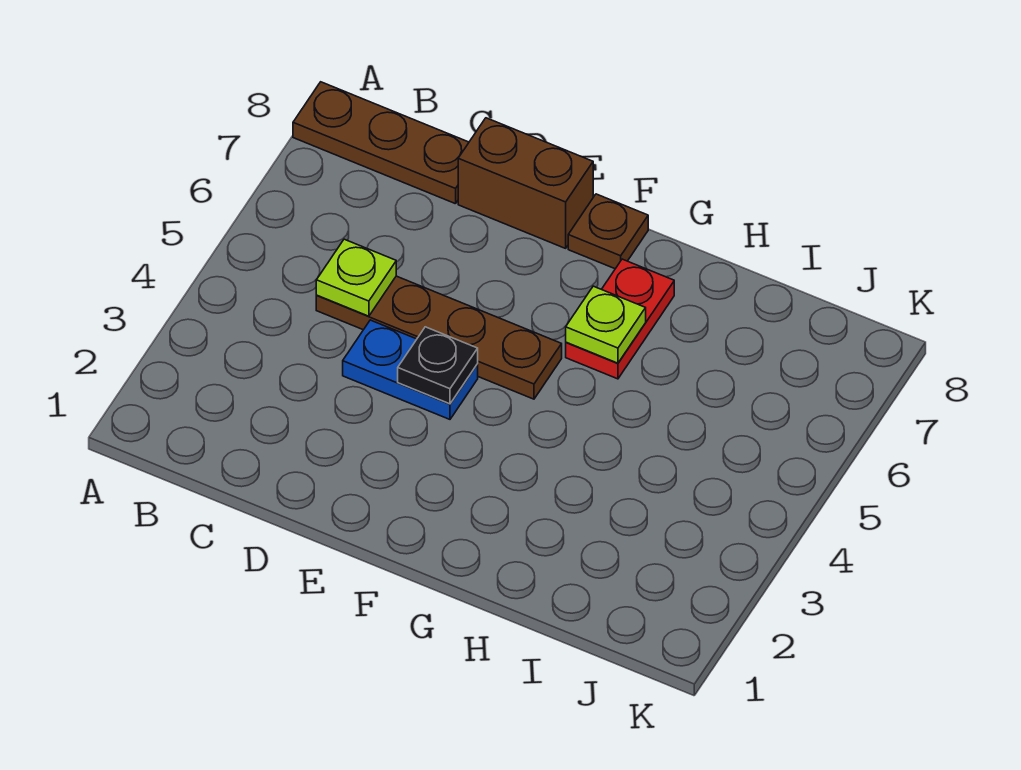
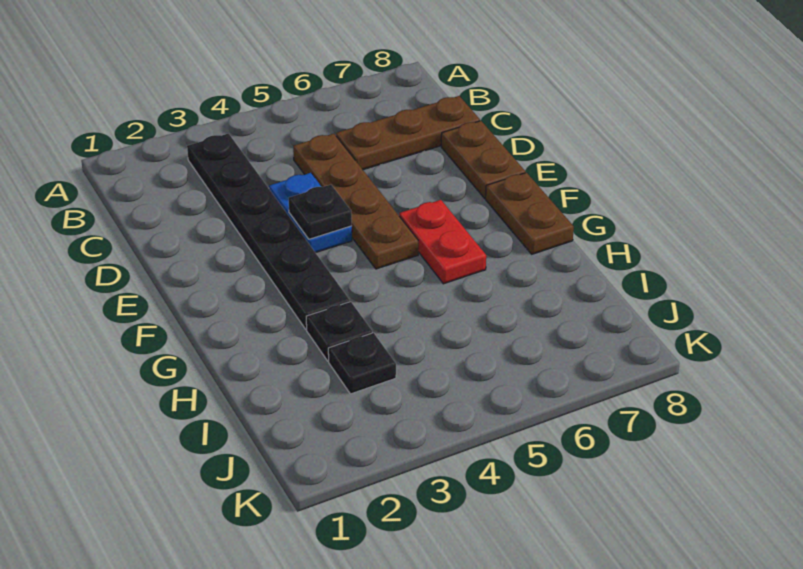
brown 1x3 plate [293,82,469,204] -> brown 1x3 plate turned to [336,96,480,170]
none -> black 1x6 plate [187,134,350,329]
lime 1x1 plate [316,239,396,316] -> none
brown 1x2 brick [458,118,593,248] -> brown 1x2 plate [441,121,525,198]
brown 1x1 plate [568,194,648,269] -> brown 1x2 plate [486,173,574,254]
red 1x2 plate [566,259,674,379] -> red 1x2 plate turned to [399,200,486,284]
lime 1x1 plate [566,286,646,363] -> none
none -> black 1x1 plate [306,302,372,361]
none -> black 1x1 plate [328,333,396,394]

